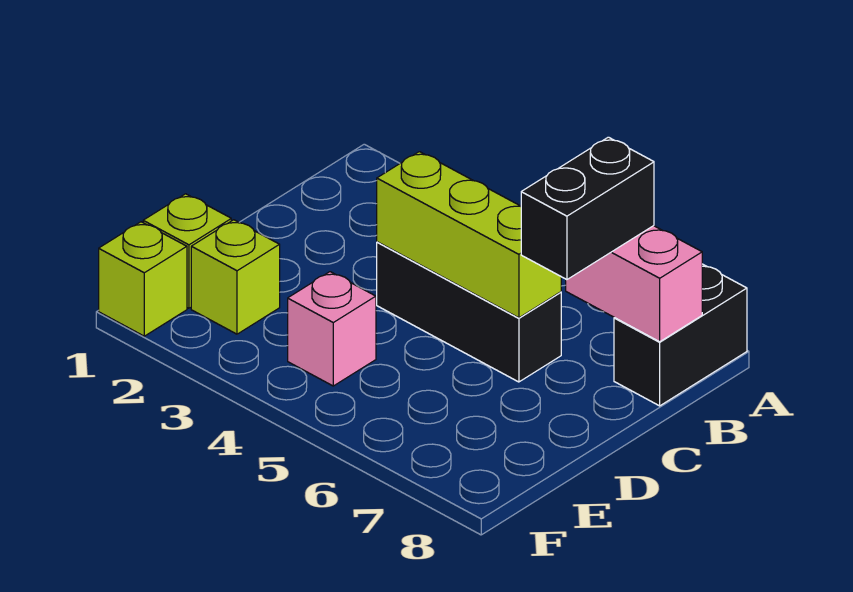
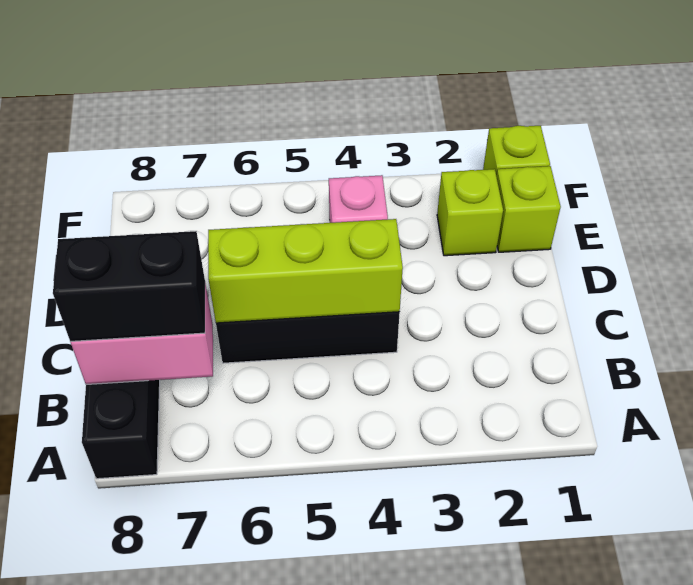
black 1x2 brick [521,137,654,280] -> black 1x2 brick turned to [53,231,205,341]

